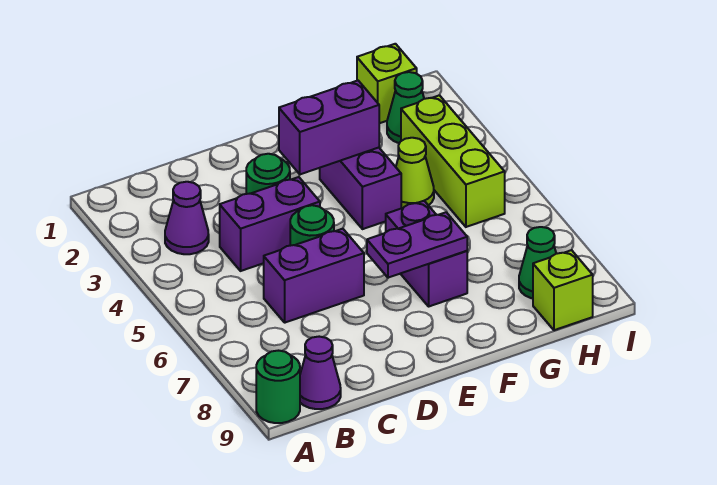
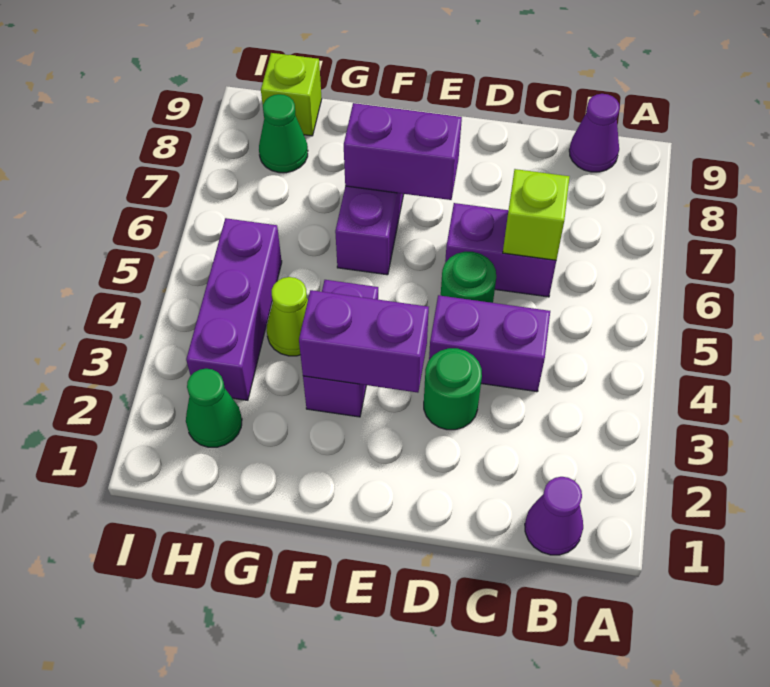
green 1x1 round brick [256,351,300,423] -> none
purple 1x1 cone [165,182,209,254] -> purple 1x1 cone moved to [525,477,583,555]
purple 1x2 plate [367,212,467,278] -> purple 1x2 brick [344,103,462,200]
lime 1x1 brick [357,44,417,123] -> lime 1x1 brick moved to [503,169,569,260]
lime 1x3 brick [401,95,505,227] -> purple 1x3 brick [186,218,282,400]

